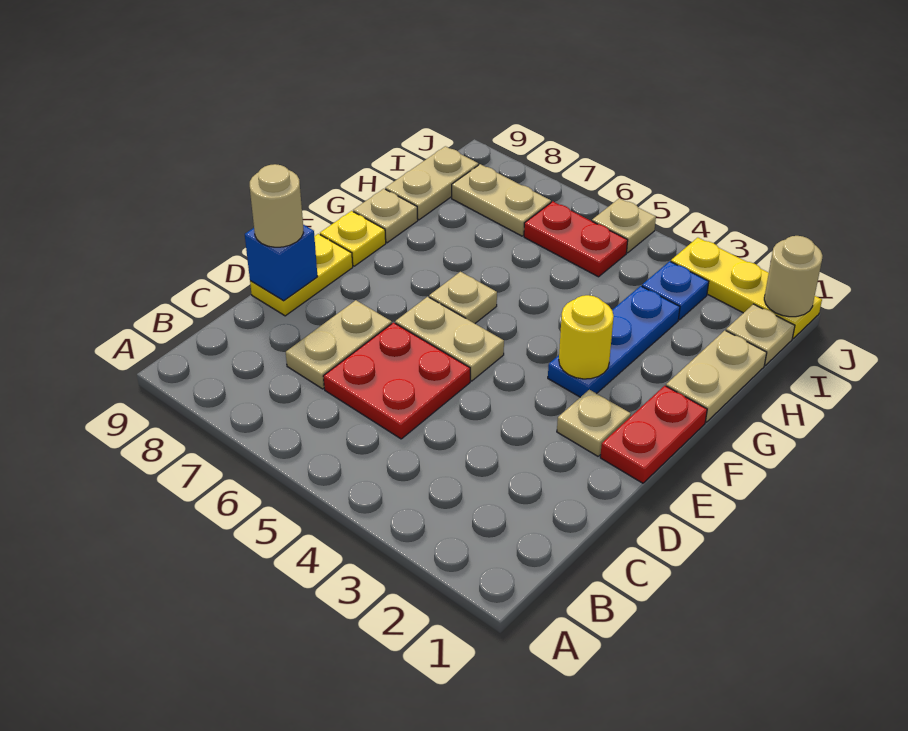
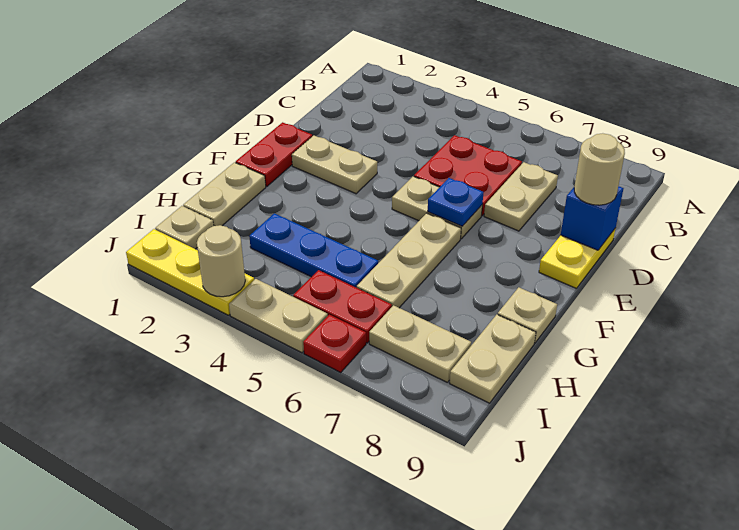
tan 1x1 plate [557,390,631,456] -> tan 1x2 plate [292,136,377,194]
blue 1x3 plate [548,286,680,397] -> blue 1x3 plate turned to [249,213,378,288]
yellow 1x1 round brick [559,295,614,379] -> none
tan 1x1 plate [429,272,497,323] -> tan 1x3 plate [357,213,461,308]
yellow 1x1 plate [320,211,386,266] -> none
blue 1x1 plate [642,261,709,320] -> blue 1x1 plate moved to [428,178,484,226]
tan 1x1 round brick [764,236,823,317] -> tan 1x1 round brick moved to [197,225,245,297]
tan 1x1 plate [592,198,656,253] -> tan 1x2 plate [229,279,328,353]
none -> red 1x1 plate [303,315,366,372]

